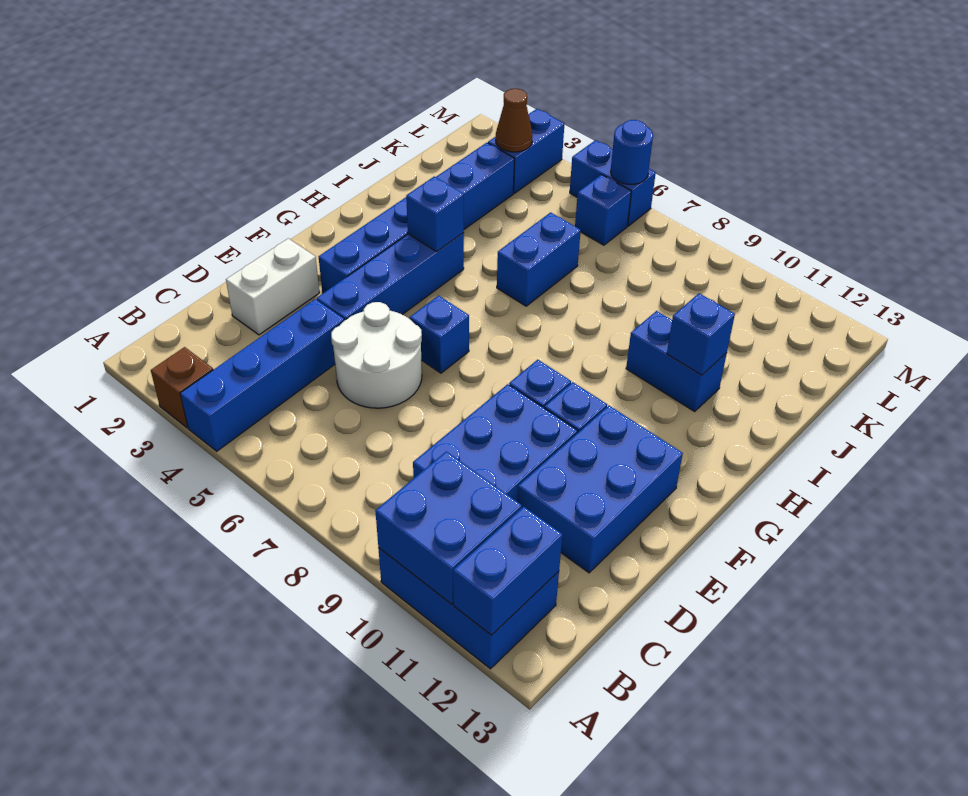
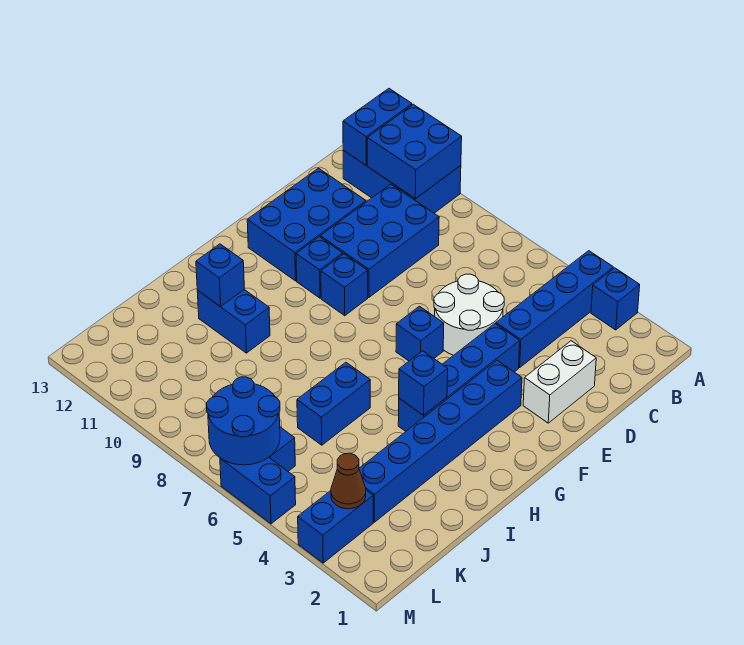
brown 1x1 brick [151,347,213,428] -> blue 1x1 brick [591,268,640,330]
blue 1x1 round brick [611,120,653,184] -> blue 2x2 round brick [207,377,280,465]

